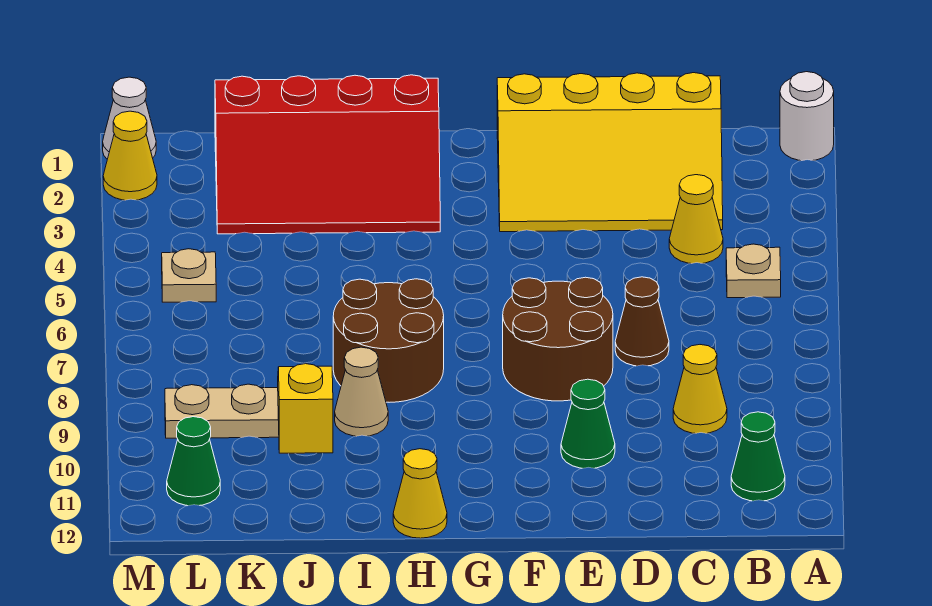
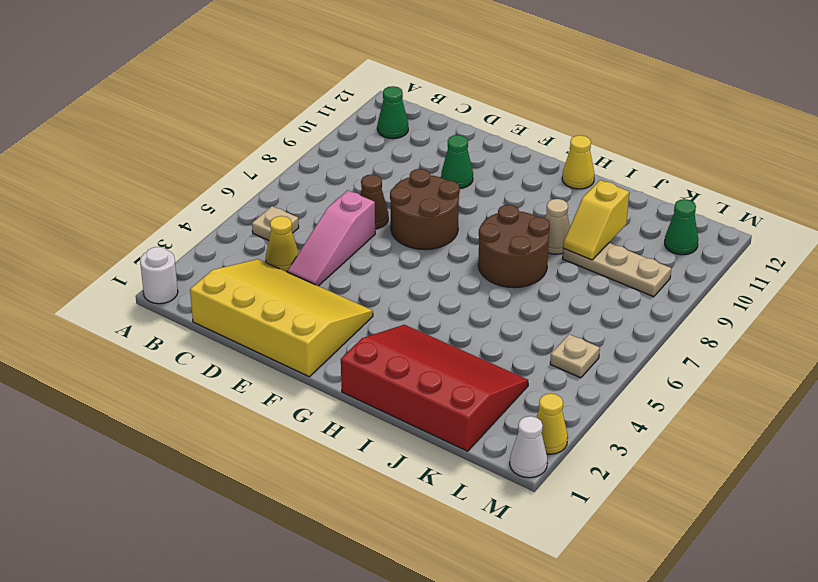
yellow 1x1 cone [673,345,727,433] -> none
none -> pink 1x3 slope [287,190,375,286]

